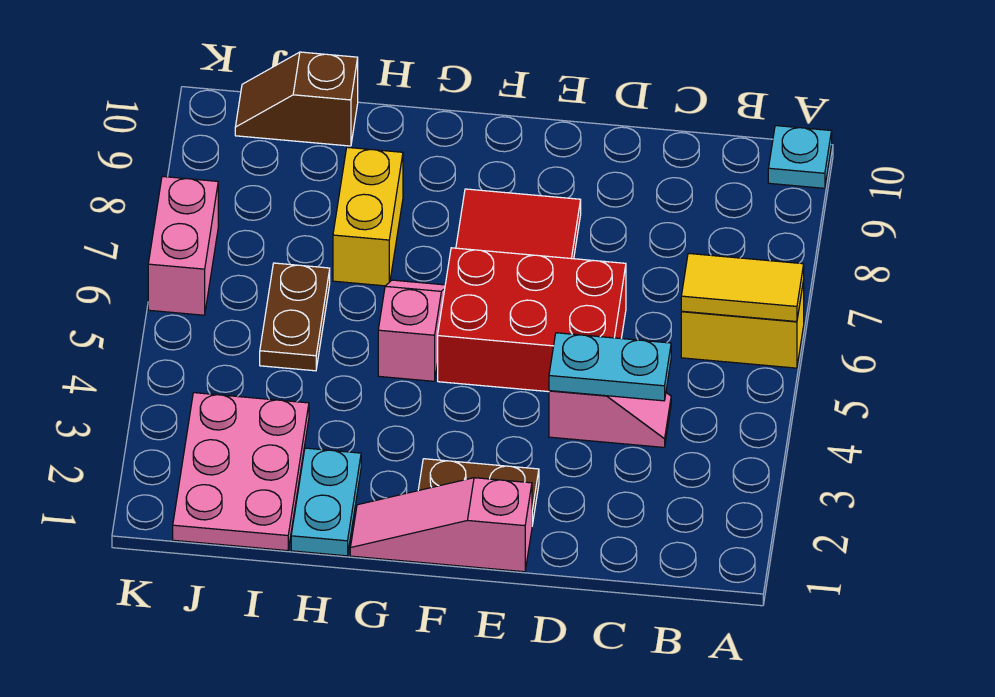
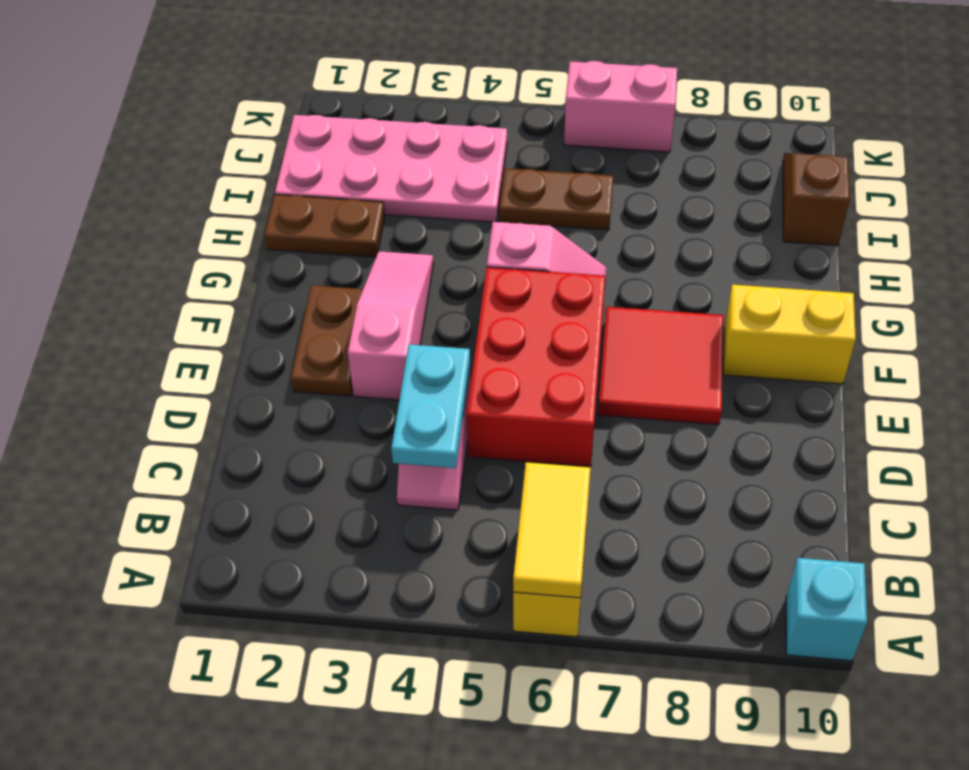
cyan 1x1 plate [768,126,832,188] -> cyan 1x1 brick [786,558,867,661]
pink 1x3 slope [350,478,532,572] -> pink 1x3 slope moved to [348,251,434,400]
cyan 1x2 plate [291,448,361,556] -> brown 1x2 plate [264,195,385,257]
yellow 1x2 brick [333,147,403,286] -> yellow 1x2 brick moved to [723,285,856,384]
pink 2x3 plate [173,393,309,551] -> pink 2x4 plate [275,115,507,222]

